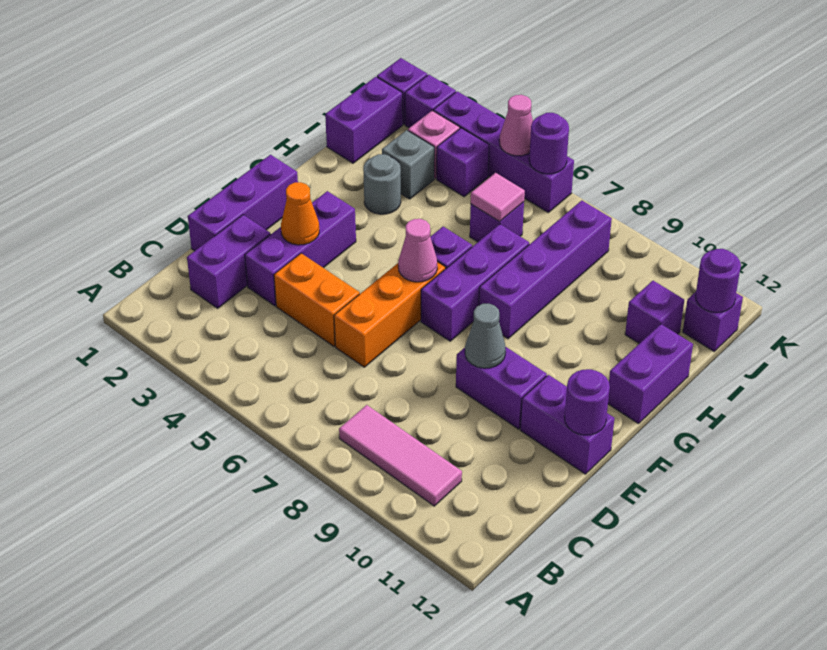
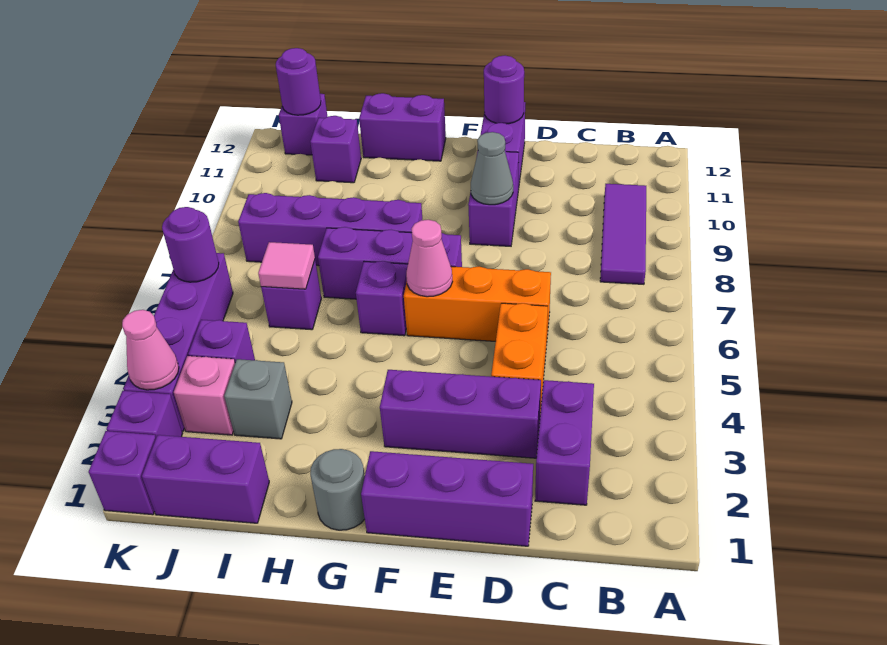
pink 1x3 tile [339,405,462,506] -> purple 1x3 tile [600,184,646,284]
purple 1x2 brick [187,215,271,308] -> purple 1x2 brick turned to [535,380,594,505]
orange 1x1 cone [281,182,319,245] -> none
grey 1x1 round brick [363,154,401,214] -> grey 1x1 round brick moved to [310,449,365,530]
pink 1x1 cone [499,95,533,156] -> pink 1x1 cone moved to [122,310,179,390]

